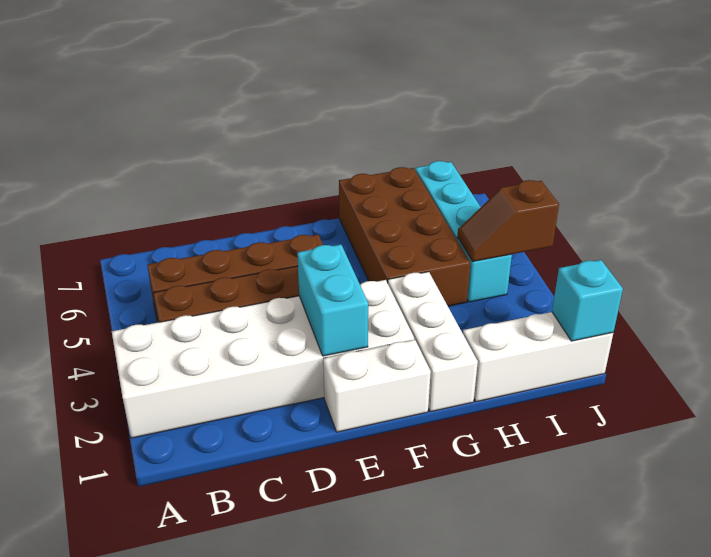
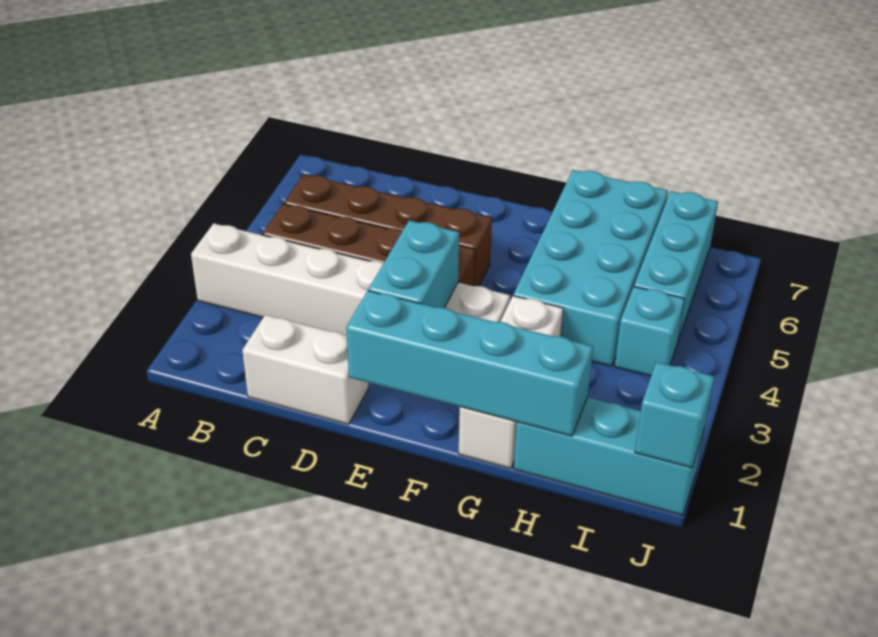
white 2x6 brick [112,280,414,438] -> white 1x6 brick [191,223,510,336]
white 1x2 brick [323,340,431,432] -> white 1x2 brick moved to [242,315,369,424]
none -> cyan 1x4 brick [346,291,593,436]
brown 2x4 brick [339,167,470,306] -> cyan 2x4 brick [513,170,668,366]
white 1x3 brick [463,312,613,402] -> cyan 1x3 brick [514,397,704,515]
brown 1x2 slope [458,180,559,261] -> none

